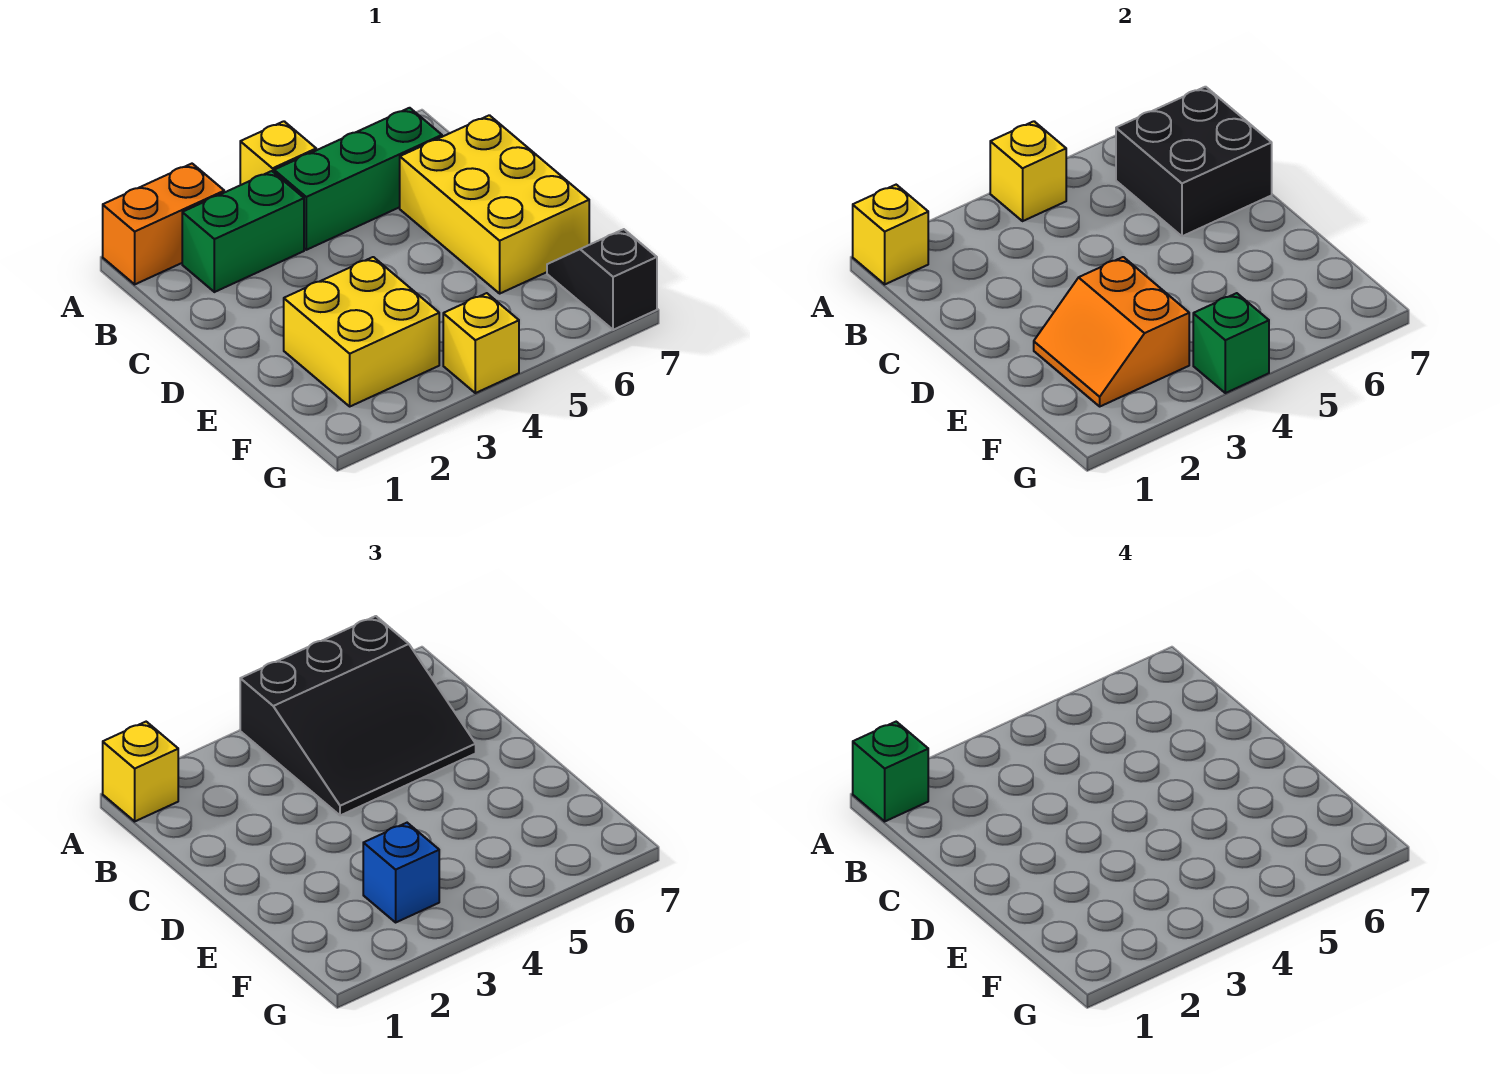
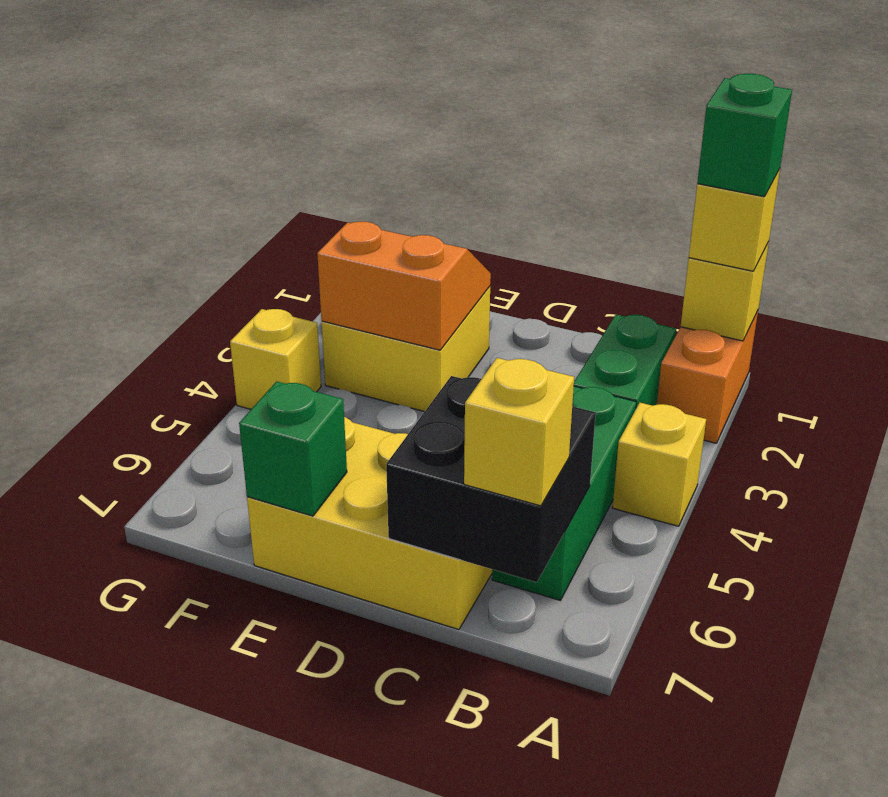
yellow 1x1 brick [990,121,1066,221] -> yellow 1x1 brick moved to [464,358,574,506]
black 3x3 slope [240,616,476,816] -> none
blue 1x1 brick [363,823,439,922] -> none
black 1x2 slope [547,229,657,330] -> none
green 1x1 brick [1193,293,1269,393] -> green 1x1 brick moved to [239,381,347,516]

